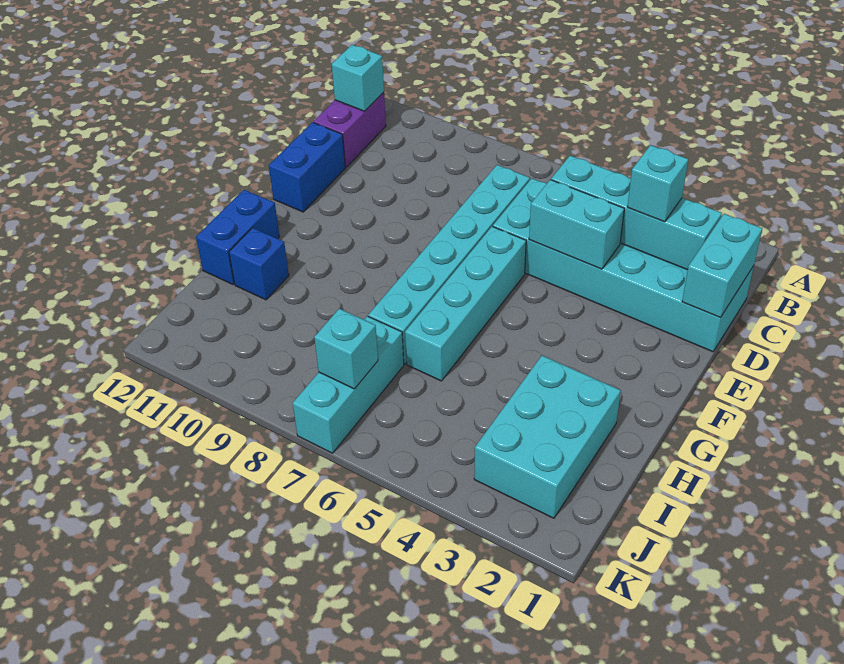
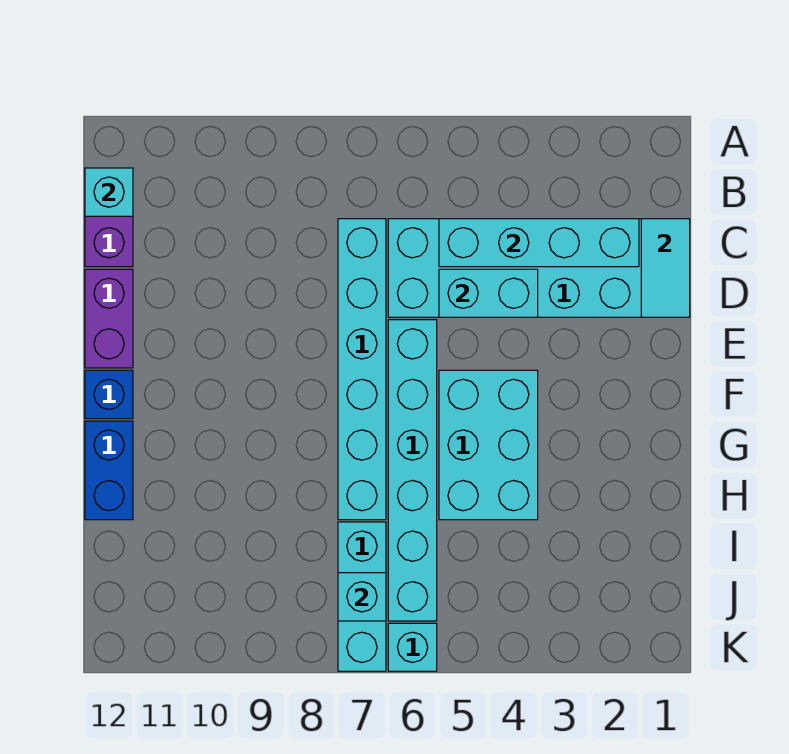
cyan 1x2 brick [682,214,762,317] -> cyan 1x2 tile [641,219,690,317]
cyan 1x1 brick [627,145,688,222] -> cyan 1x1 brick moved to [388,623,437,671]
blue 1x2 brick [269,122,345,212] -> purple 1x2 brick [85,269,133,368]
cyan 1x4 brick [405,227,526,381] -> cyan 1x6 brick [388,320,437,621]
cyan 2x3 brick [474,356,621,518] -> cyan 2x3 brick moved to [439,370,538,520]
blue 1x1 brick [229,228,289,300] -> blue 1x1 brick moved to [85,370,133,419]

